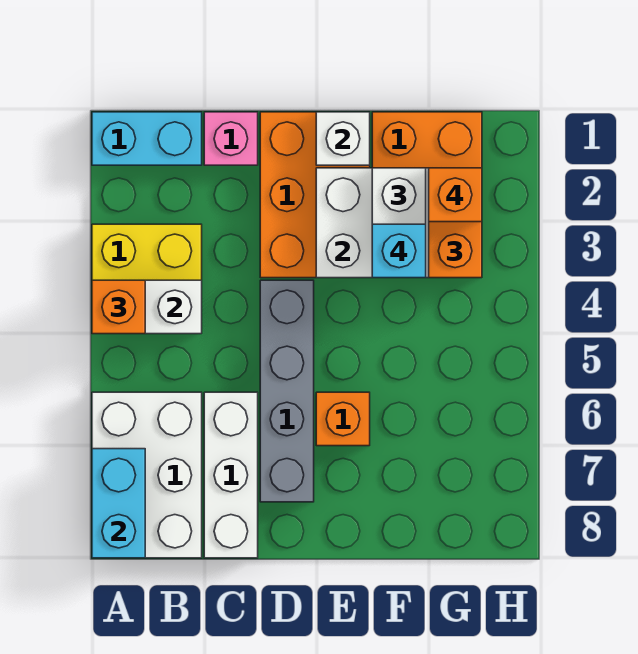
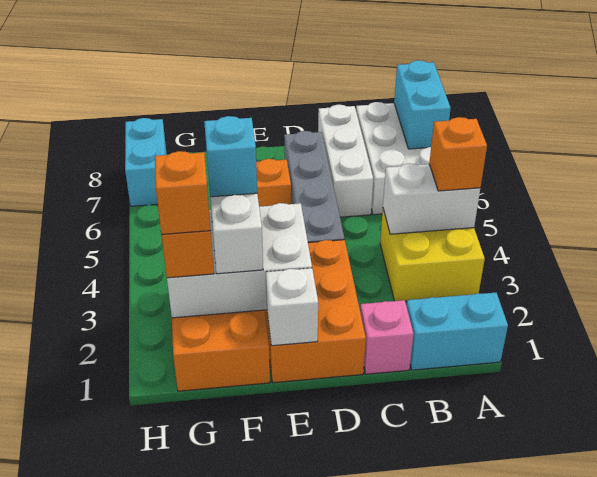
none -> cyan 1x2 brick [125,118,167,206]

